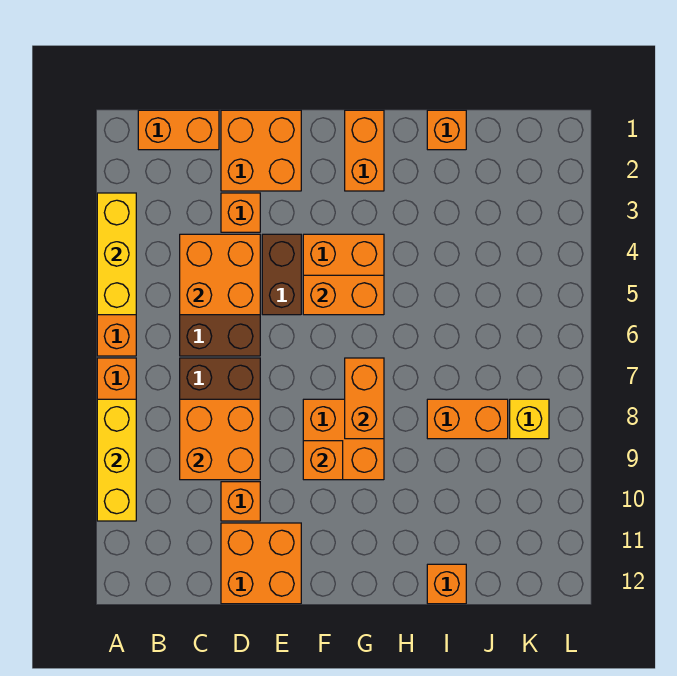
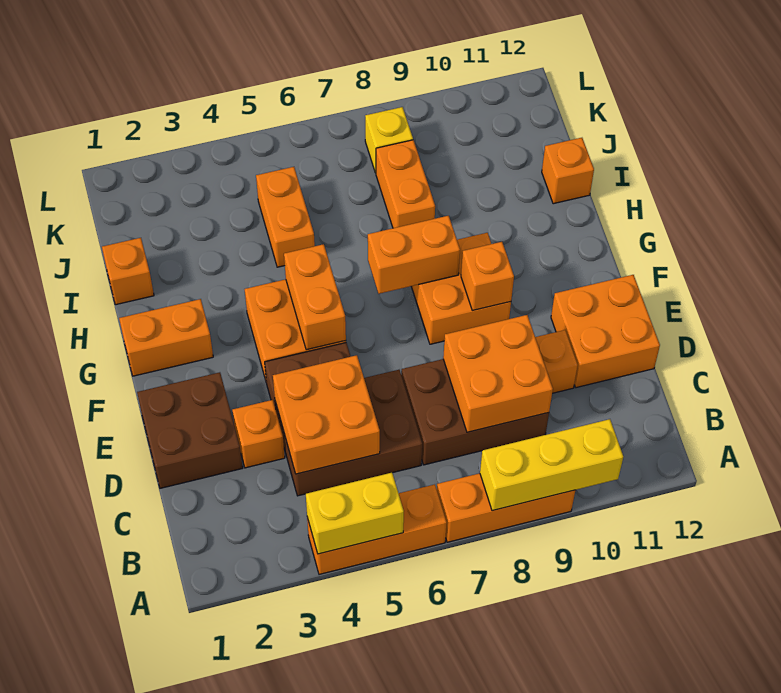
yellow 1x3 brick [97,193,136,315] -> yellow 1x2 brick [306,473,404,554]
orange 1x2 brick [138,110,219,150] -> orange 1x2 brick moved to [256,167,315,267]
orange 2x2 brick [221,110,301,191] -> brown 2x2 brick [137,372,243,488]

